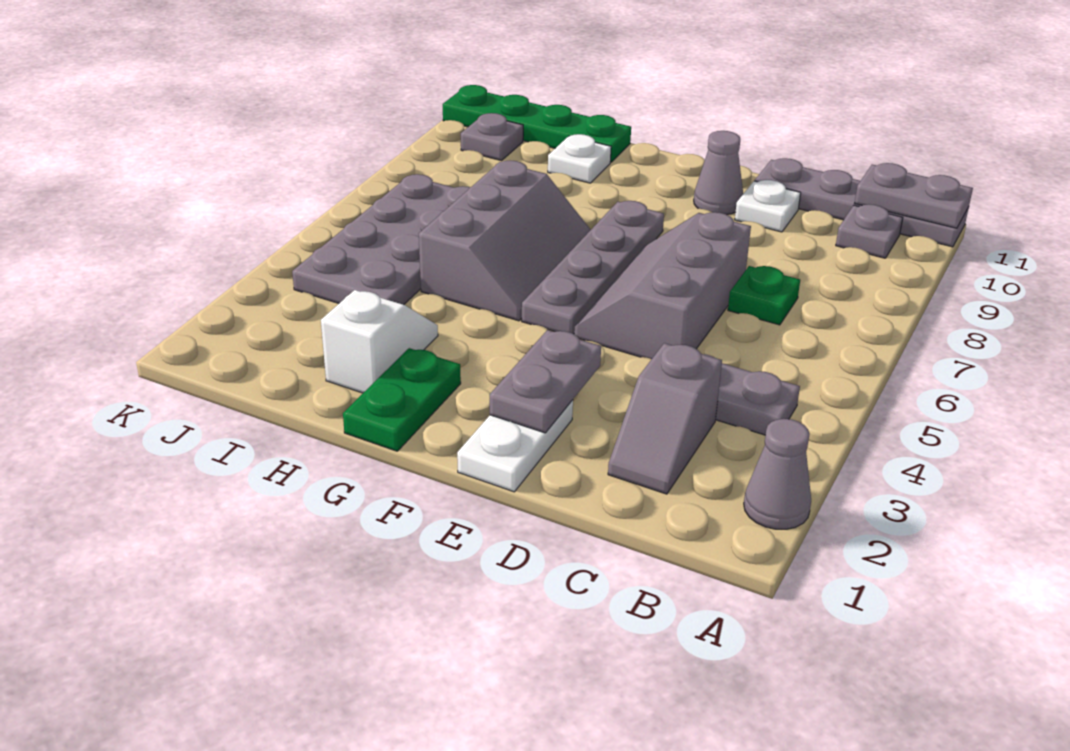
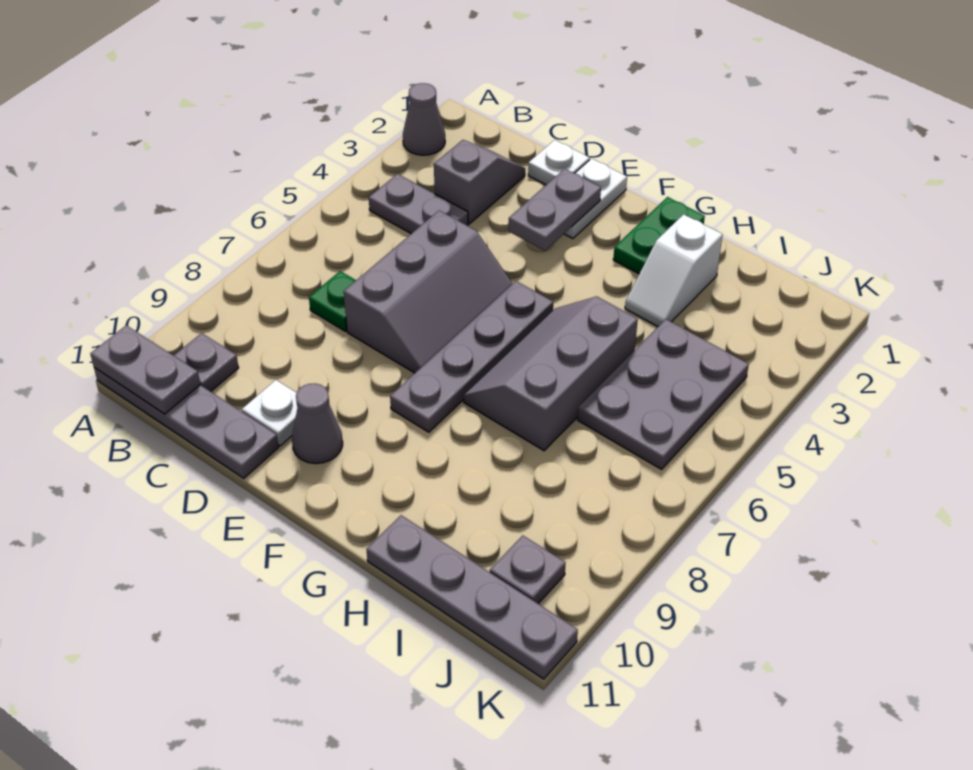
white 1x1 plate [548,134,611,183] -> white 1x1 plate moved to [528,140,590,185]
green 1x4 plate [443,85,631,162] -> grey 1x4 plate [366,515,578,679]
grey 2x4 plate [292,174,470,305] -> grey 2x3 plate [578,319,749,469]

